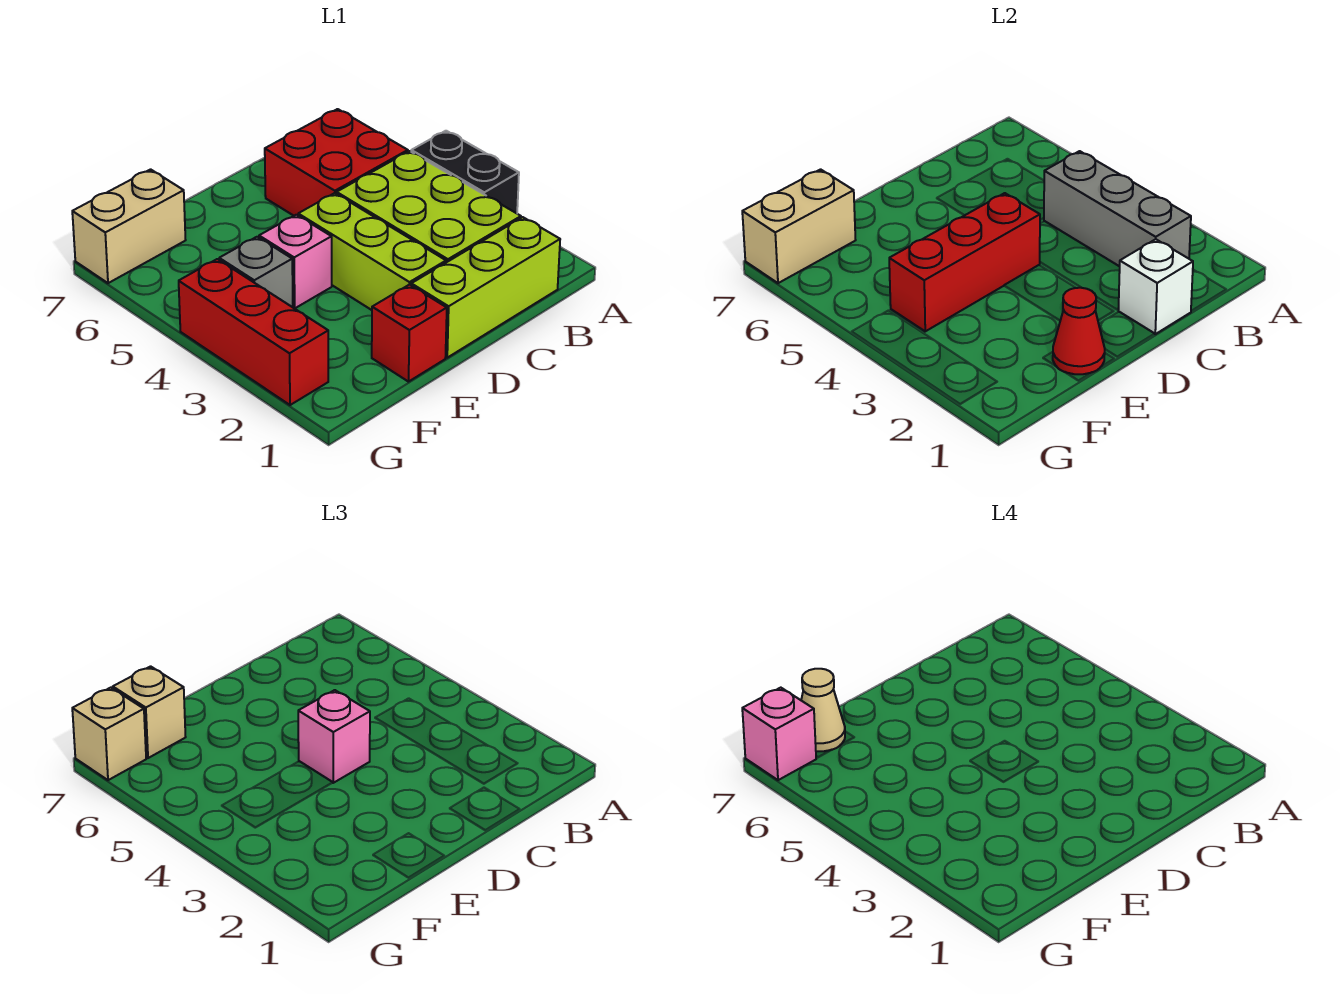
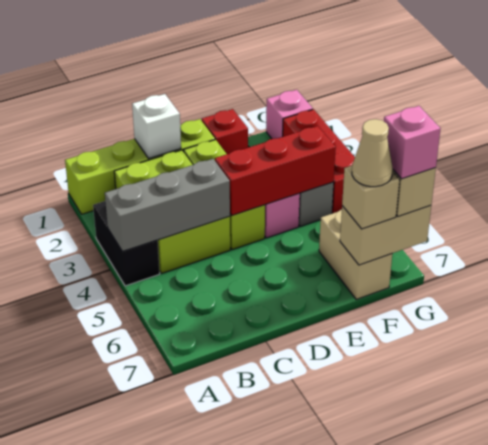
lime 1x3 brick [411,217,560,358] -> lime 1x4 brick [65,119,215,214]
grey 1x3 brick [1044,151,1191,266] -> grey 1x3 brick turned to [105,159,230,251]
red 2x2 brick [265,109,408,216] -> none
pink 1x1 brick [298,690,370,783] -> pink 1x1 brick moved to [266,90,313,139]
red 1x1 cone [1053,288,1105,374] -> none
tan 1x2 brick [72,169,185,283] -> tan 1x2 brick turned to [319,210,392,299]

